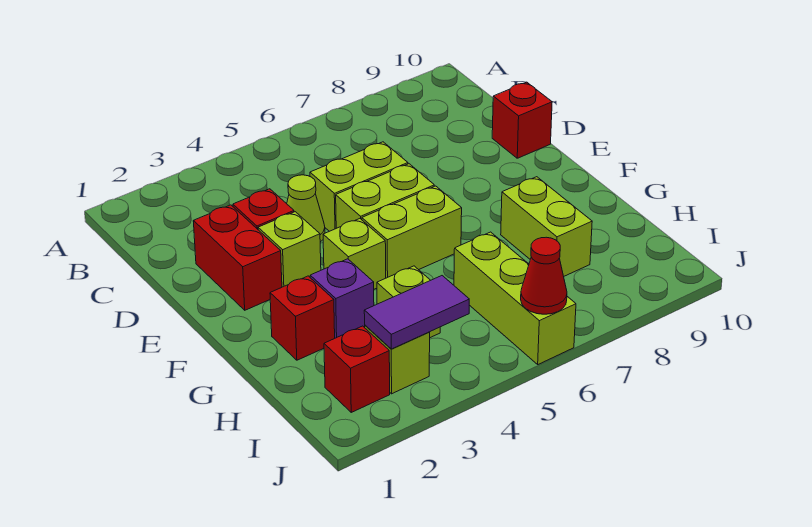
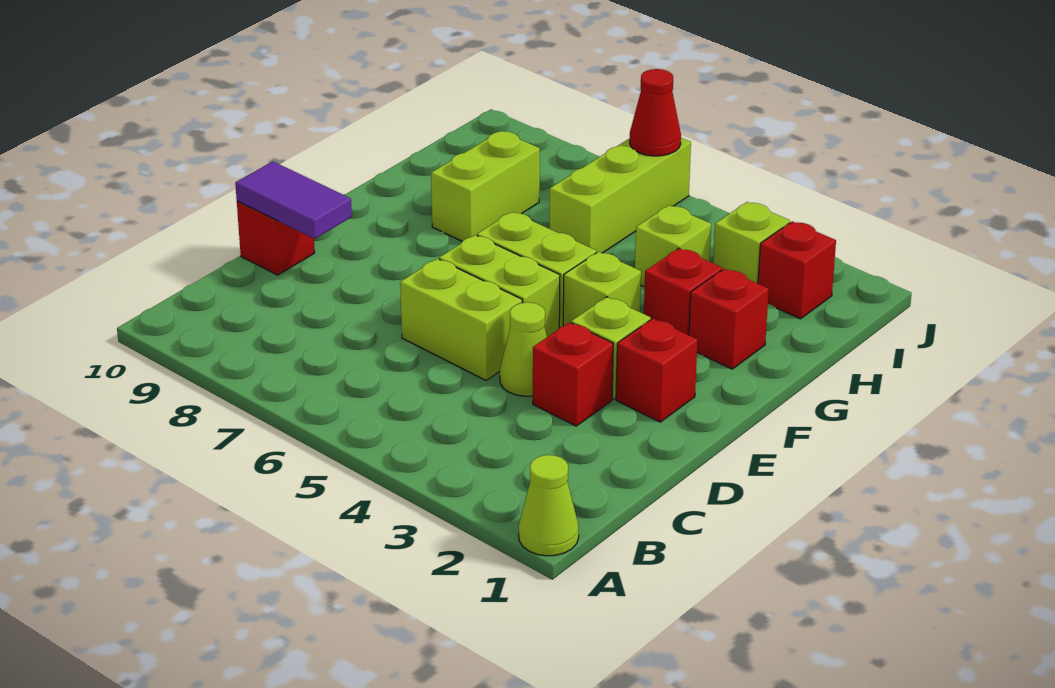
none -> lime 1x1 cone [519,455,579,556]
red 1x2 brick [193,205,282,310] -> red 1x1 brick [616,319,698,422]
purple 1x1 brick [310,259,374,338] -> red 1x1 brick [644,248,722,335]
purple 1x2 tile [364,276,469,349] -> purple 1x2 tile moved to [235,161,352,239]

